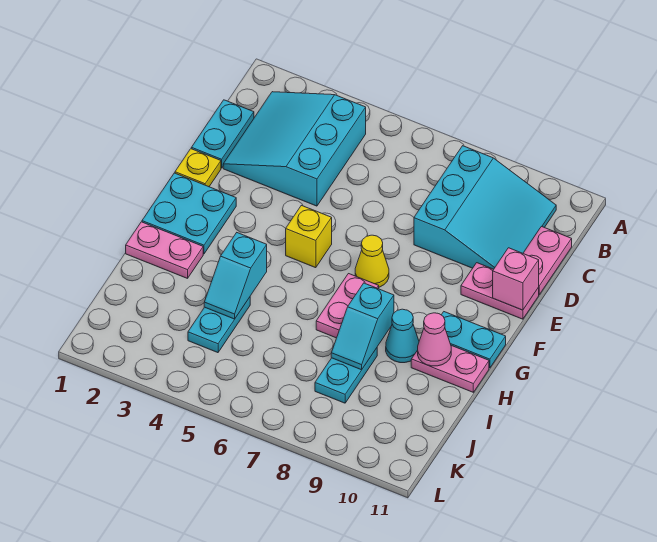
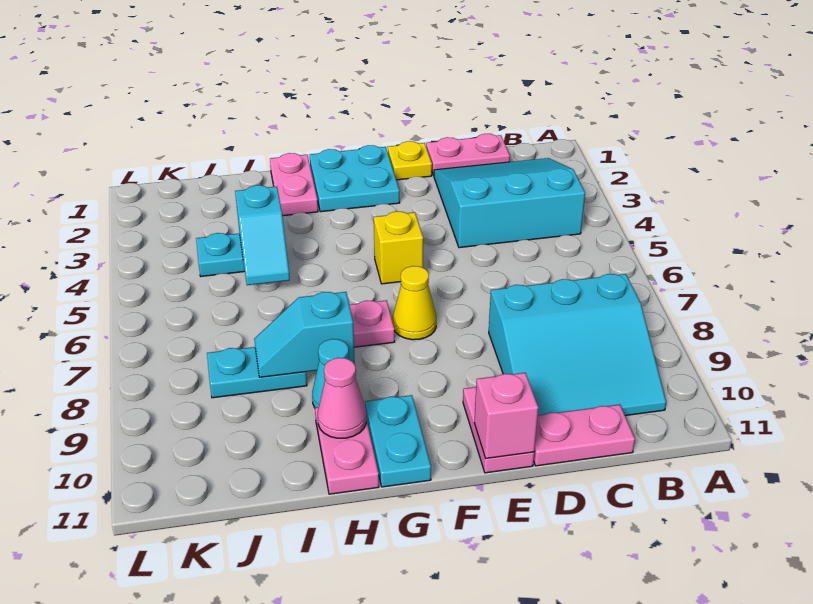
cyan 1x2 plate [191,100,254,168] -> pink 1x2 plate [426,134,510,175]
cyan 1x2 slope [204,233,267,319] -> cyan 1x2 slope turned to [235,185,290,285]

